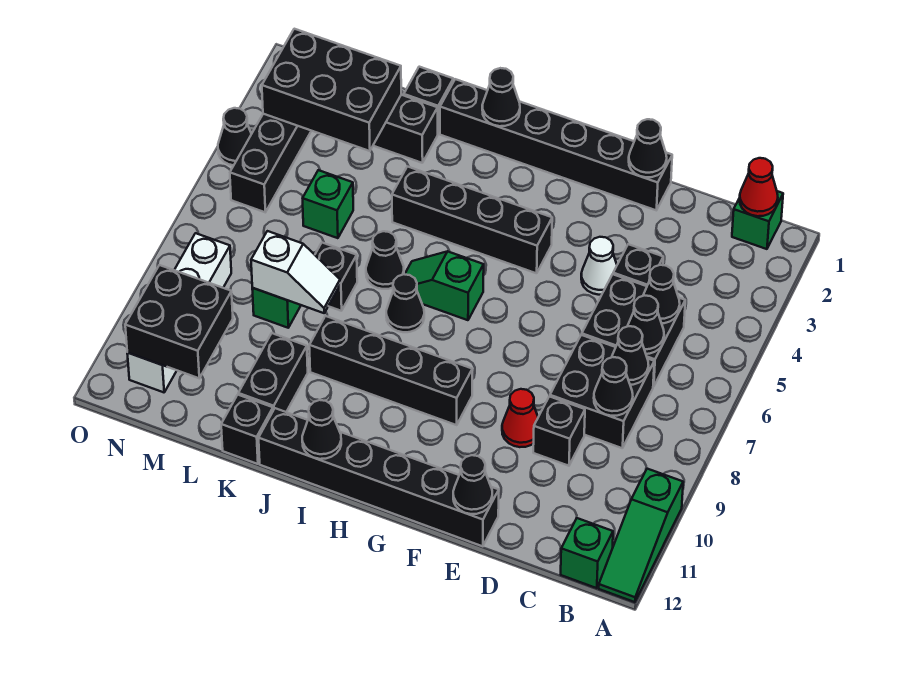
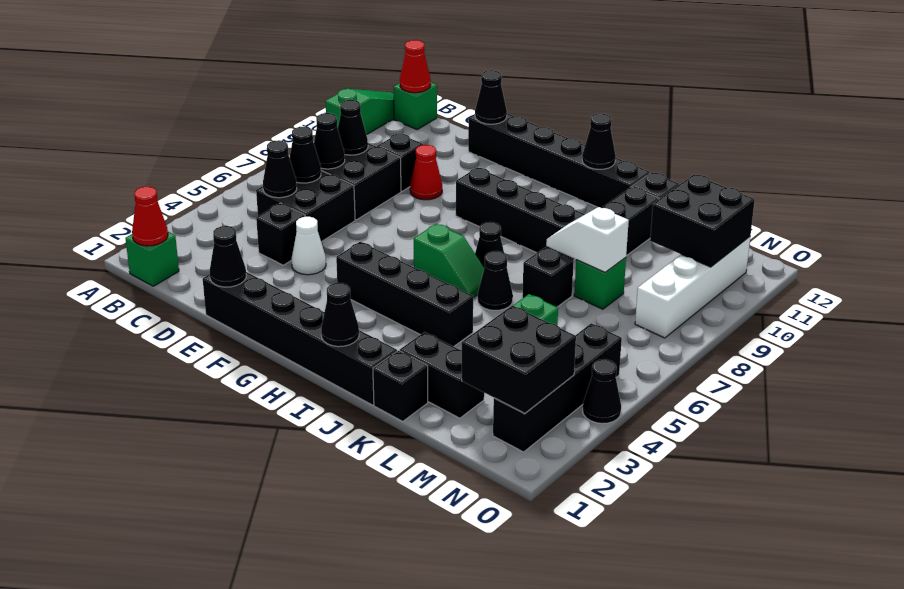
none -> red 1x1 cone [400,40,431,93]
black 2x3 brick [262,29,401,151] -> black 2x2 brick [462,306,576,414]

